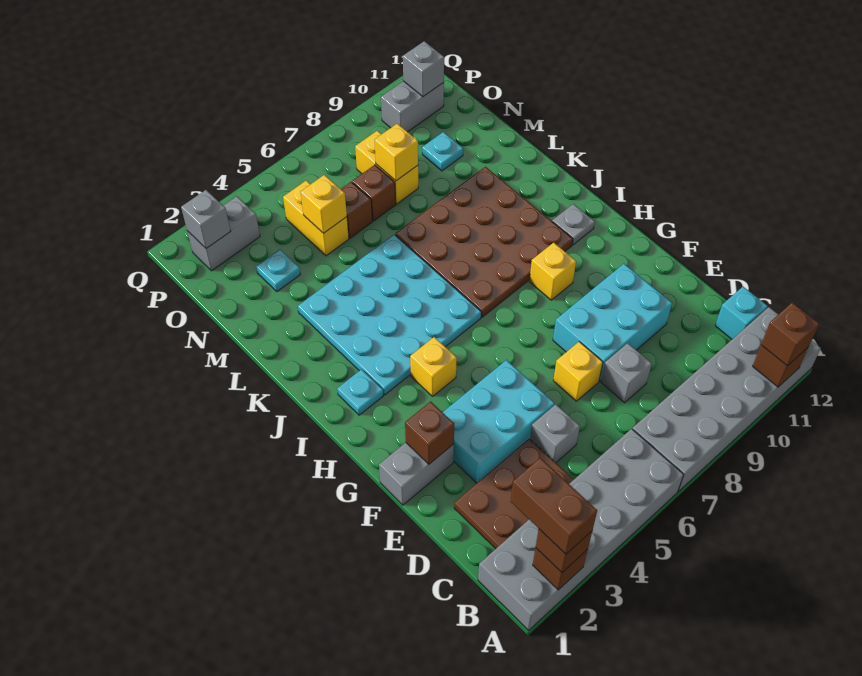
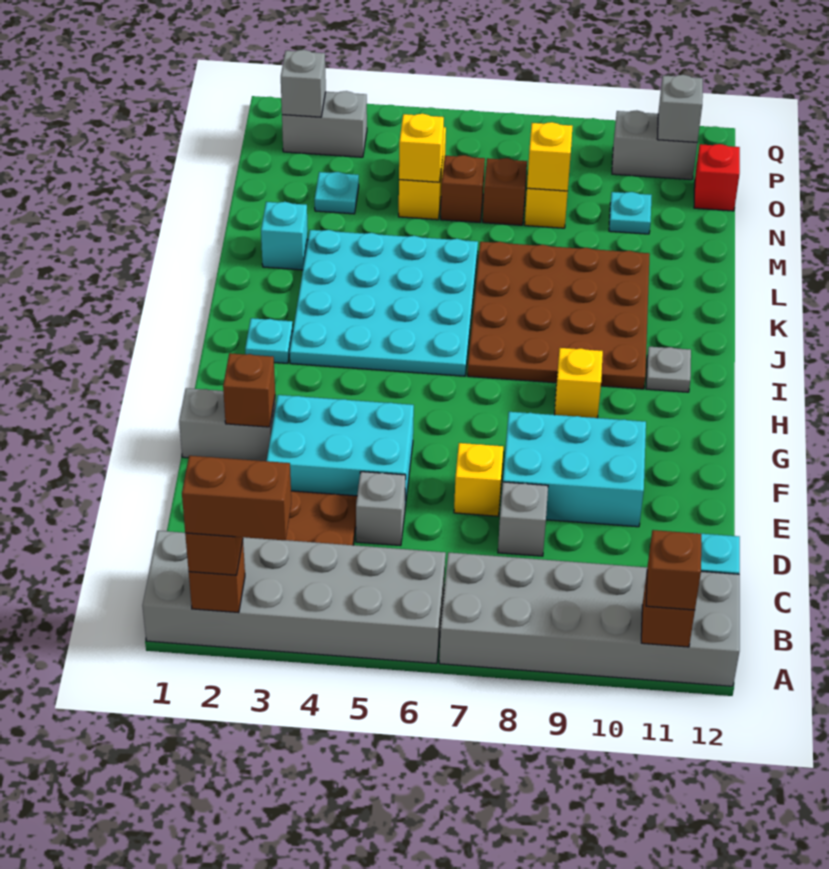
brown 1x2 brick [511,458,597,554] -> brown 1x2 brick turned to [182,456,291,540]
yellow 1x1 brick [410,337,457,396] -> none
none -> cyan 1x1 brick [261,202,308,270]
none -> red 1x1 brick [694,144,740,211]

